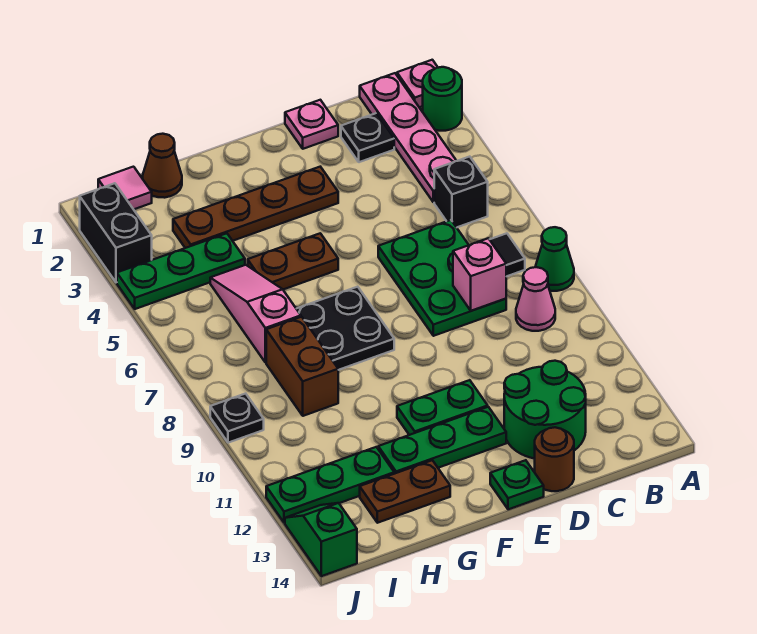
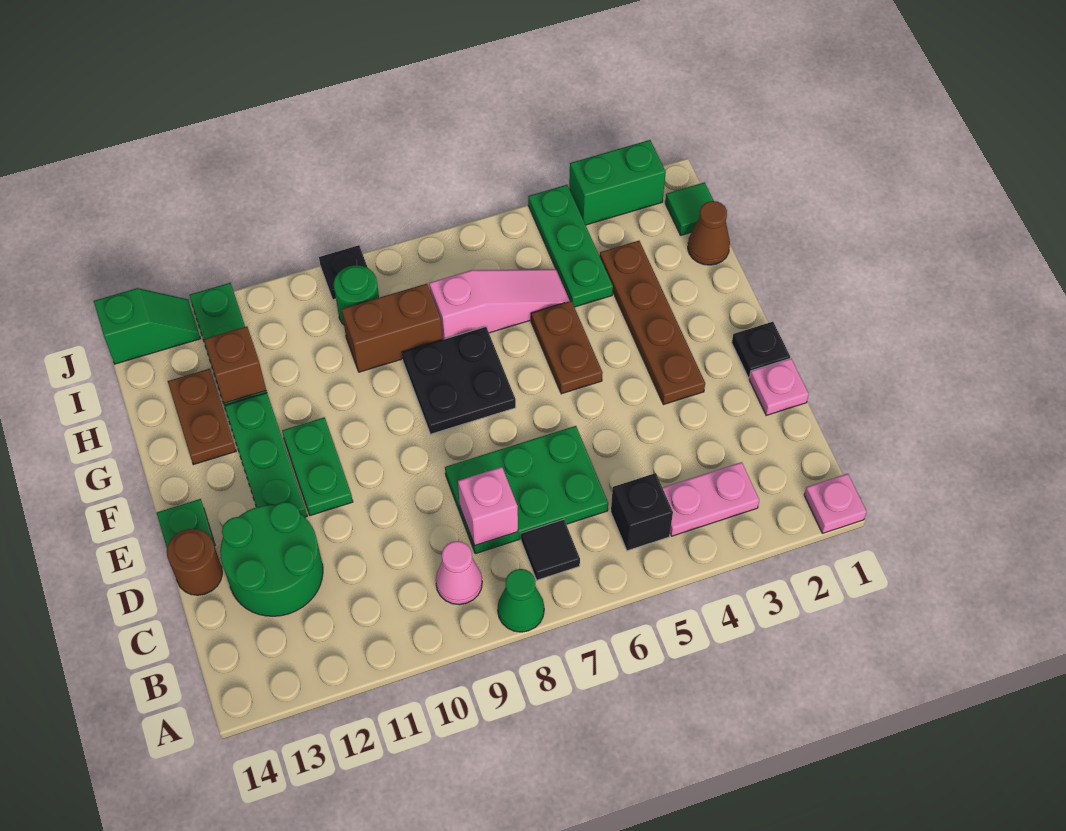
green 1x1 round brick [423,67,462,131] -> green 1x1 round brick moved to [334,265,379,325]
pink 1x4 plate [360,73,456,202] -> pink 1x2 plate [663,462,759,536]
black 1x1 plate [341,113,394,162] -> black 1x1 plate moved to [732,322,790,378]
none -> brown 1x1 brick [204,326,266,403]
pink 1x1 tile [98,167,152,209] -> green 1x1 tile [665,182,714,235]
black 1x2 brick [80,183,152,282] -> green 1x2 brick [569,140,666,225]

